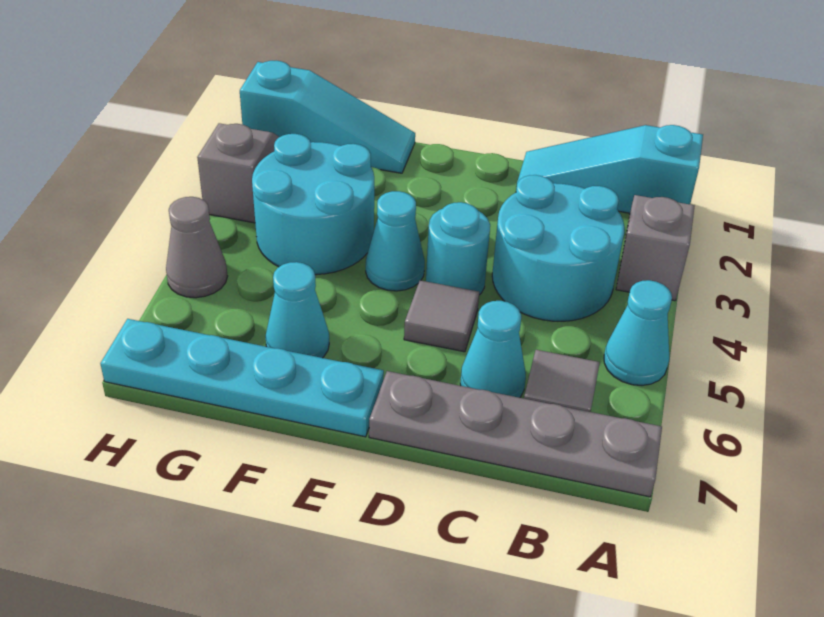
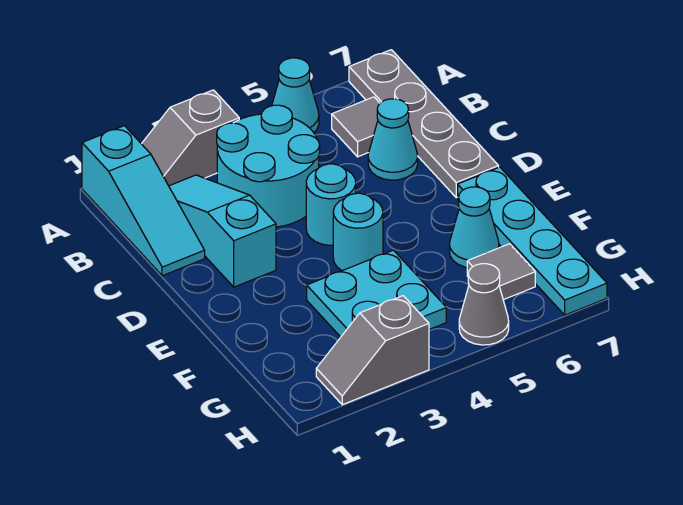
grey 1x1 tile [404,280,479,352] -> grey 1x1 tile moved to [467,244,535,300]
cyan 1x1 cone [366,191,425,291] -> cyan 1x1 round brick [333,193,383,271]
cyan 1x3 slope [240,61,415,173] -> cyan 1x3 slope moved to [169,175,276,287]
cyan 2x2 round brick [252,134,374,275] -> cyan 2x2 plate [307,250,446,337]

